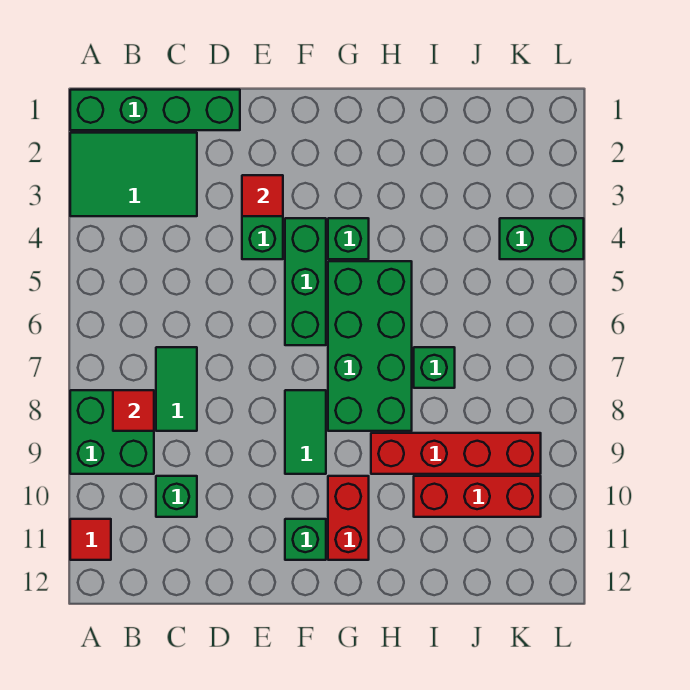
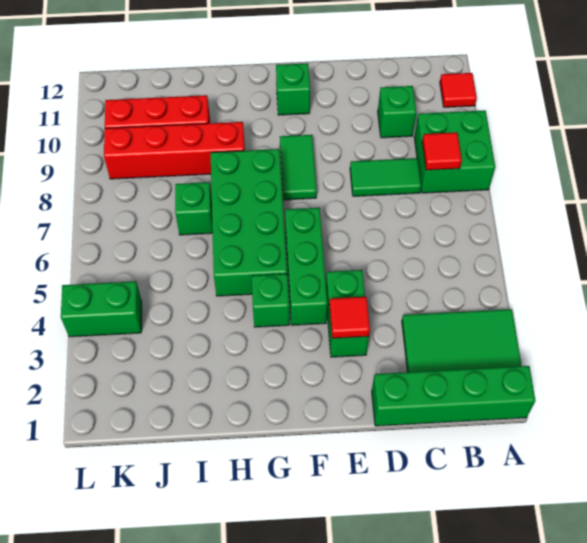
green 1x2 tile [156,347,197,431] -> green 1x2 tile turned to [350,158,421,196]
red 1x2 brick [328,476,369,560] -> none

